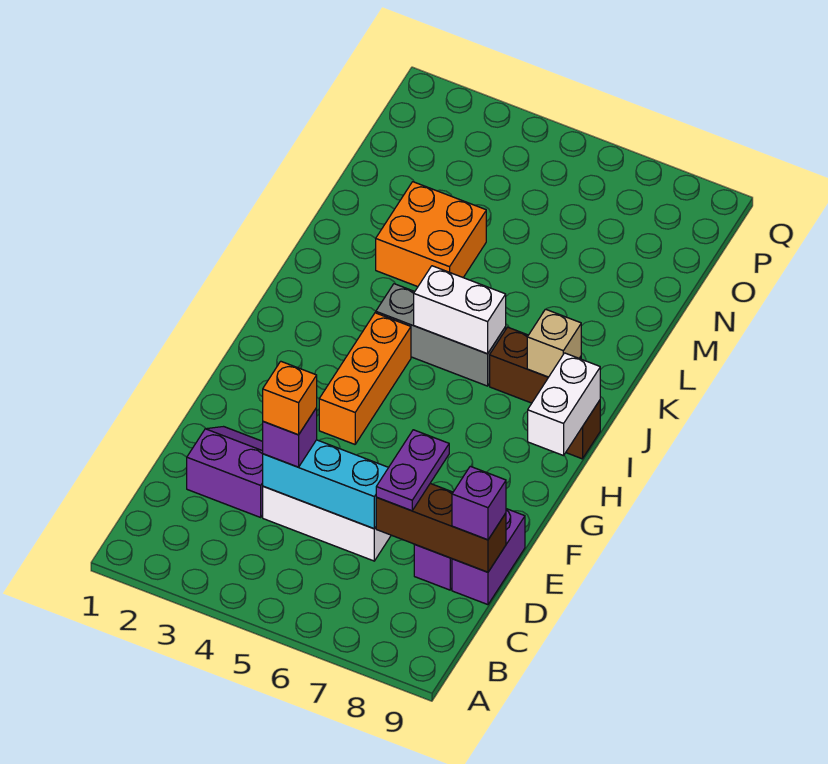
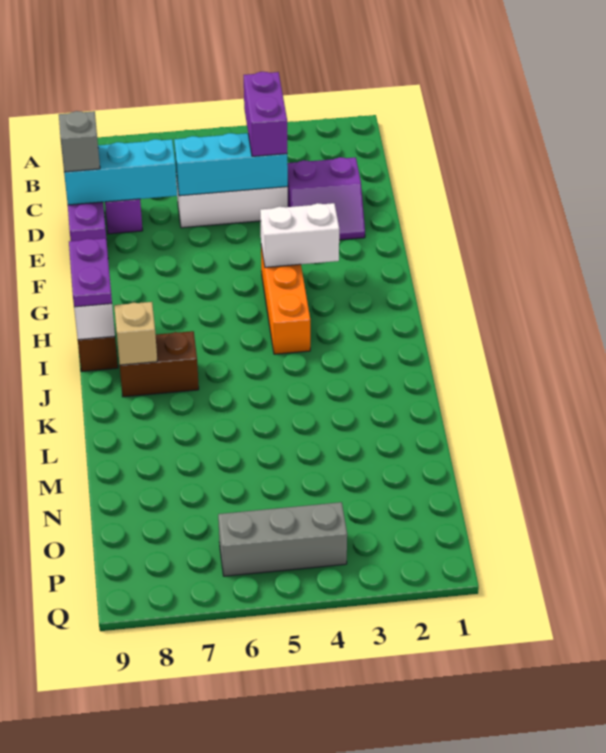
purple 1x1 brick [263,408,317,467] -> purple 1x2 brick [244,72,287,156]
orange 1x1 brick [263,361,317,435] -> none
brown 1x3 brick [376,484,506,572] -> cyan 1x3 brick [64,139,177,205]
purple 1x2 plate [376,430,449,511] -> purple 1x2 plate moved to [69,238,112,307]
purple 1x1 brick [452,466,506,540] -> grey 1x1 brick [59,111,100,172]
grey 1x3 brick [376,284,506,386] -> grey 1x3 brick moved to [218,502,347,576]
white 1x2 brick [414,266,506,354] -> white 1x2 brick moved to [260,203,339,267]
orange 2x2 brick [376,182,486,287] -> none

